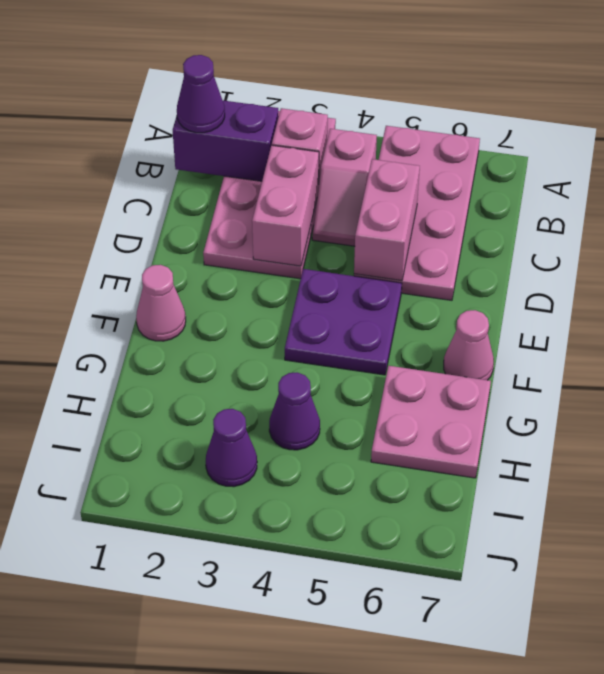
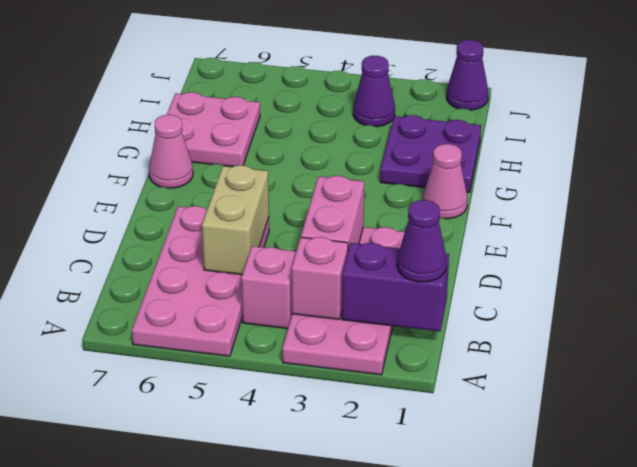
pink 1x2 brick [354,159,420,281] -> tan 1x2 brick [202,165,269,275]
purple 2x2 plate [285,269,402,375] -> purple 2x2 plate moved to [380,115,481,192]
purple 1x1 cone [269,372,320,450] -> purple 1x1 cone moved to [447,40,488,110]

